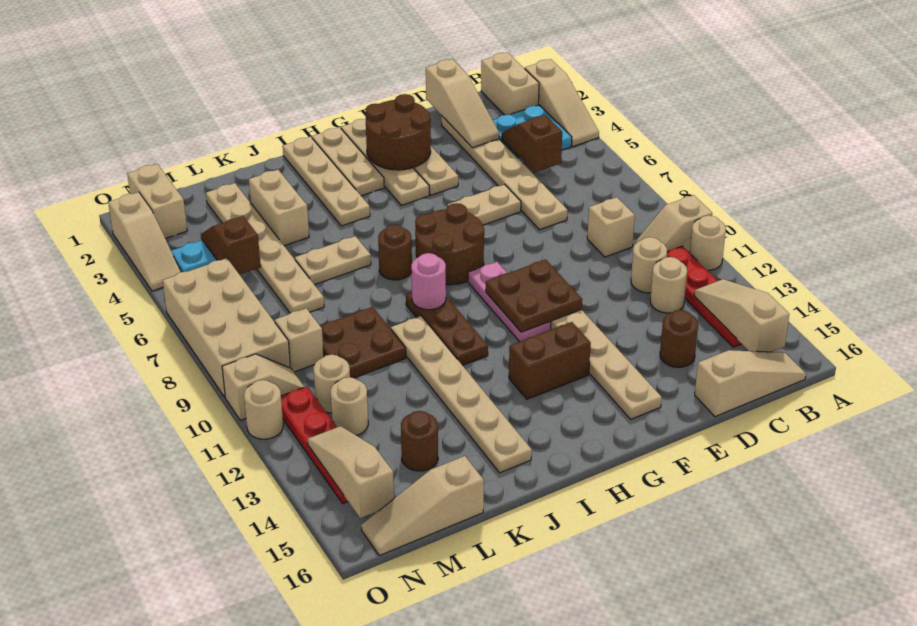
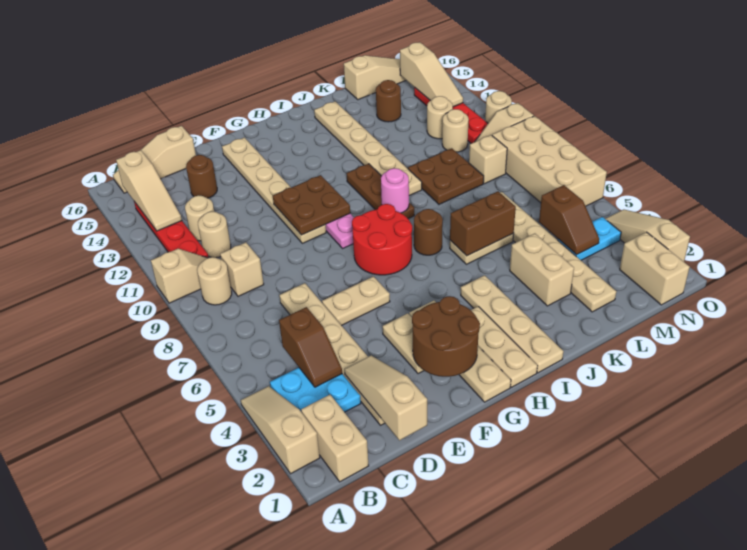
tan 1x1 round brick [690,215,726,270] -> tan 1x1 round brick moved to [197,257,232,305]
brown 2x2 round brick [415,203,484,285] -> red 2x2 round brick [352,204,412,275]
brown 1x2 brick [509,322,591,399] -> brown 1x2 brick moved to [450,191,516,256]

